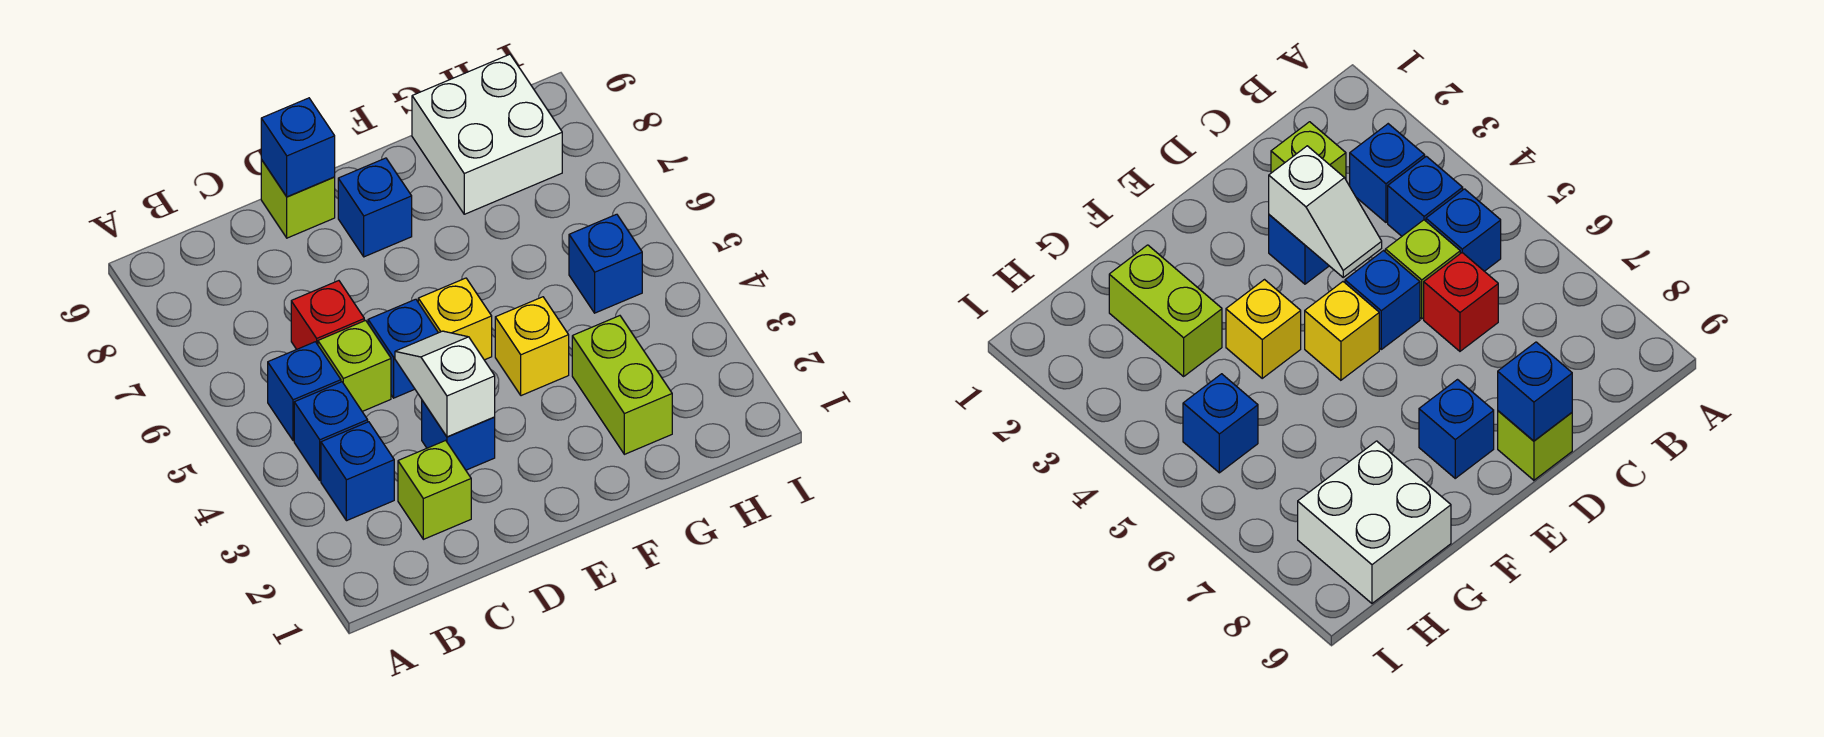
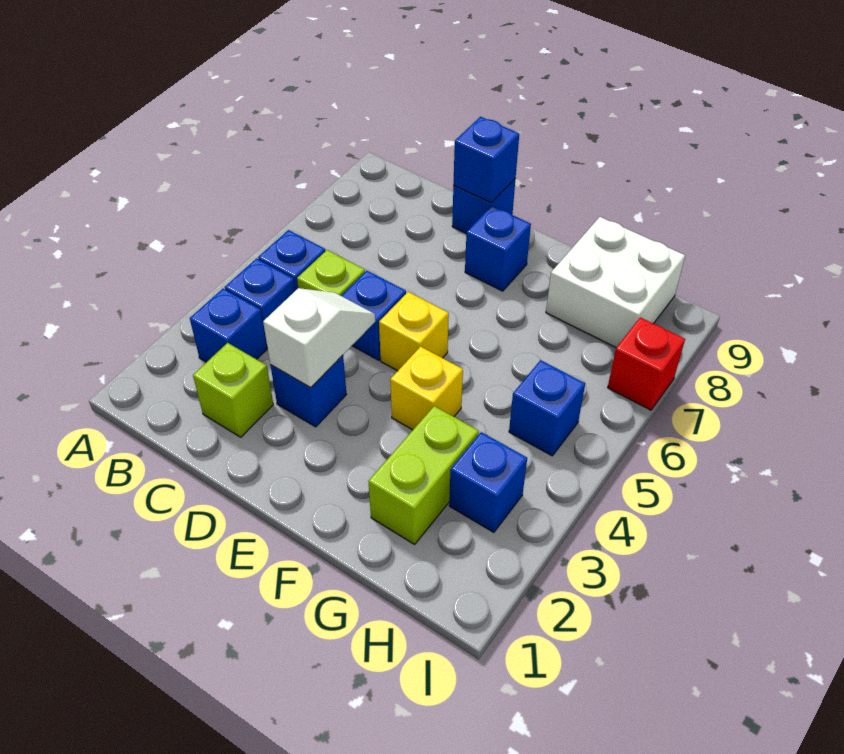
red 1x1 brick [291,281,364,349] -> red 1x1 brick moved to [608,317,685,410]
lime 1x1 brick [261,160,335,238] -> blue 1x1 brick [452,179,515,234]
none -> blue 1x1 brick [449,432,527,532]

